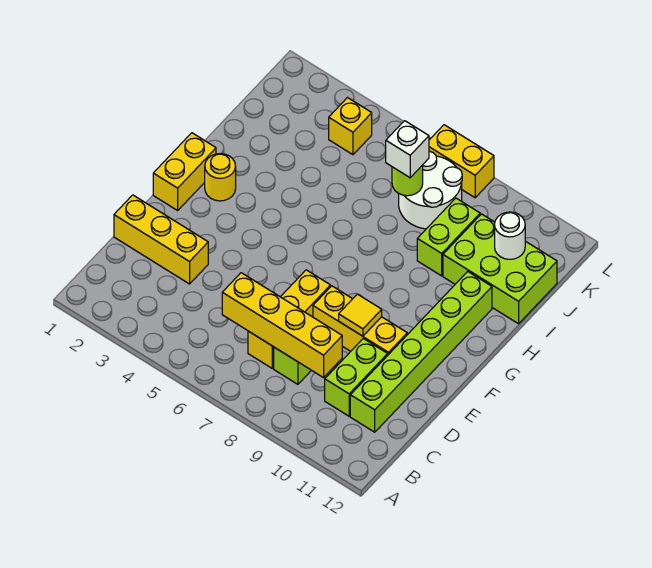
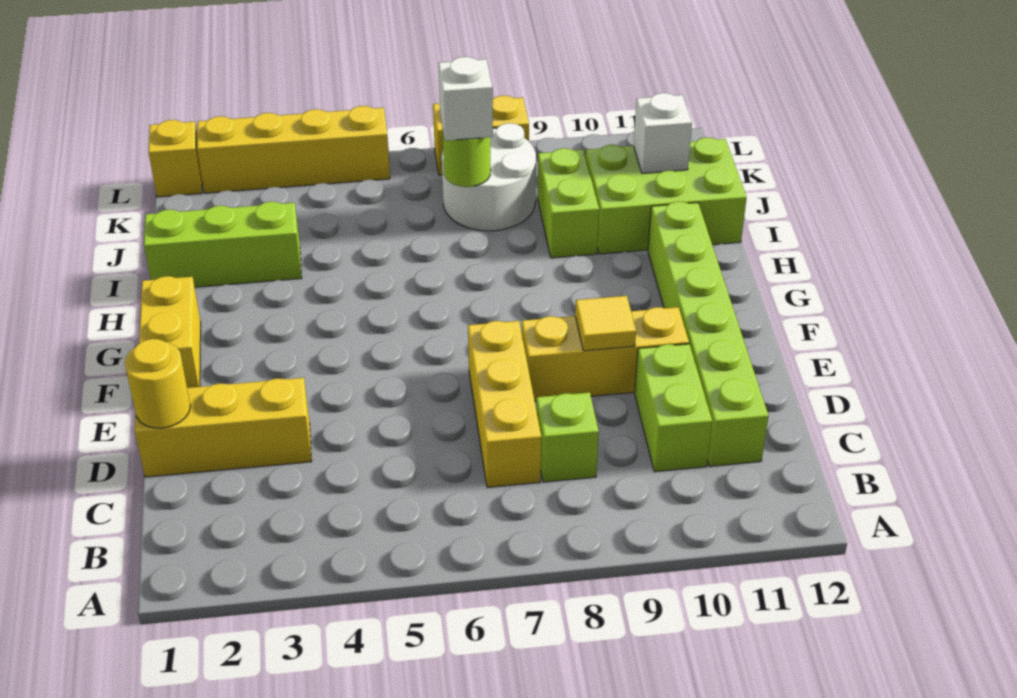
yellow 1x4 brick [222,273,342,378] -> yellow 1x4 brick moved to [197,106,390,193]
yellow 1x1 round brick [205,154,236,201] -> yellow 1x1 round brick moved to [125,339,190,428]
none -> lime 1x3 brick [144,202,302,287]
white 1x1 round brick [495,212,525,259] -> white 1x1 brick [634,93,692,173]
yellow 1x1 brick [329,98,372,155] -> yellow 1x1 brick moved to [148,120,202,197]

